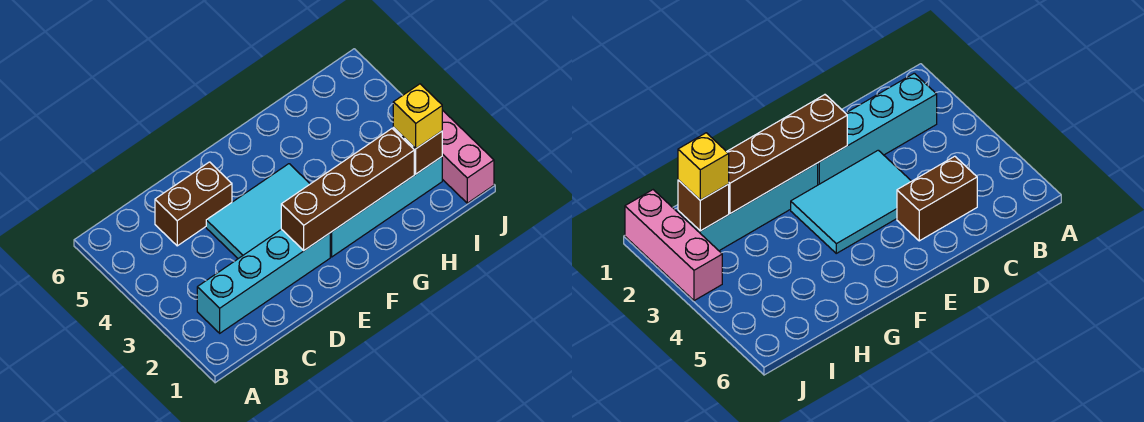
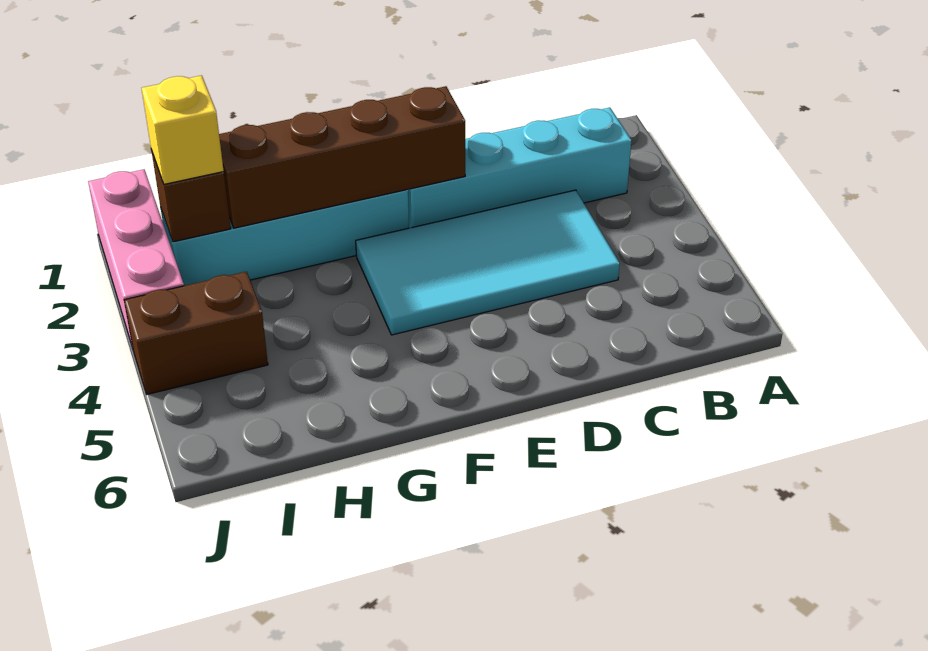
brown 1x2 brick [155,162,232,246] -> brown 1x2 brick moved to [124,272,268,394]
cyan 2x3 tile [206,164,310,259] -> cyan 2x4 tile [356,190,620,335]

